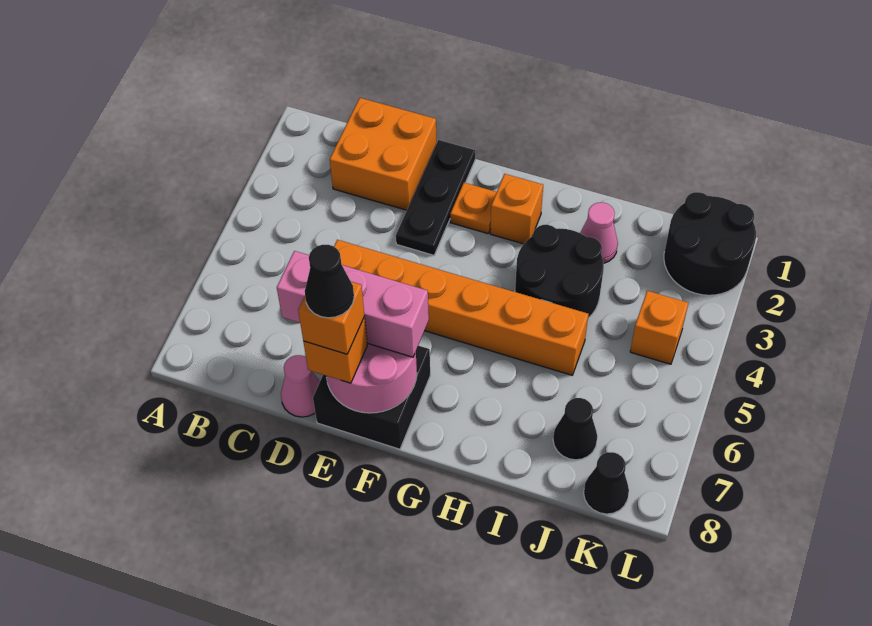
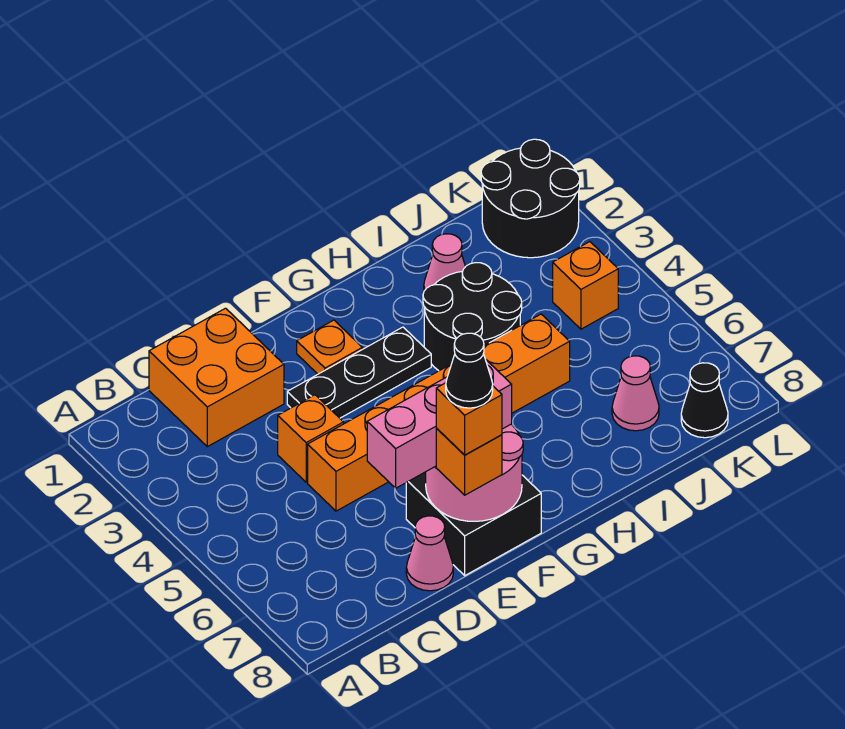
black 1x3 plate [396,140,475,255] -> black 1x3 plate turned to [287,327,431,418]
orange 1x1 brick [490,174,543,244] -> orange 1x1 brick moved to [278,395,344,482]
black 1x1 cone [553,398,597,460] -> pink 1x1 cone [612,356,659,431]

